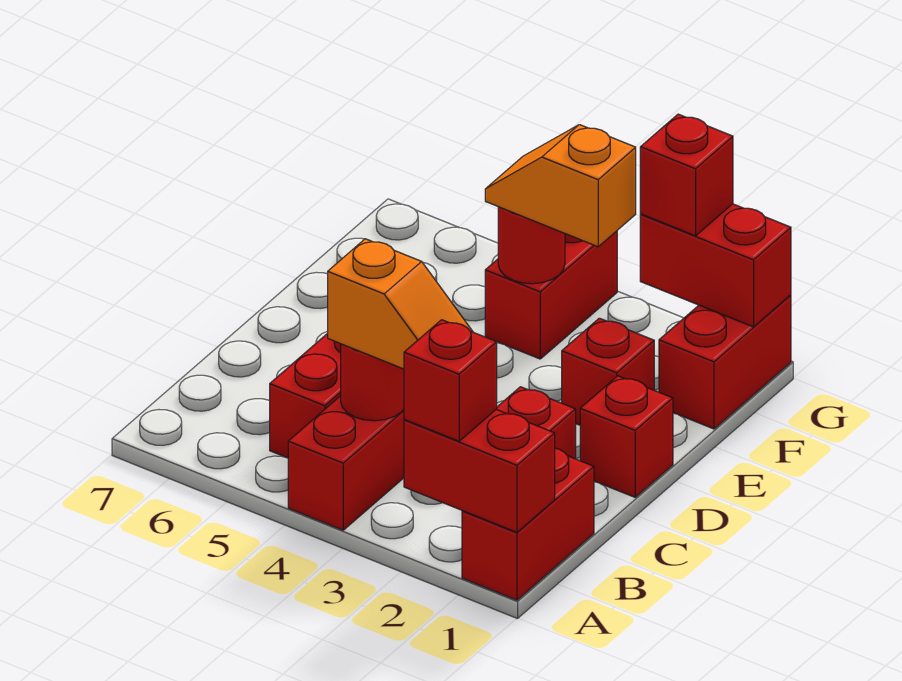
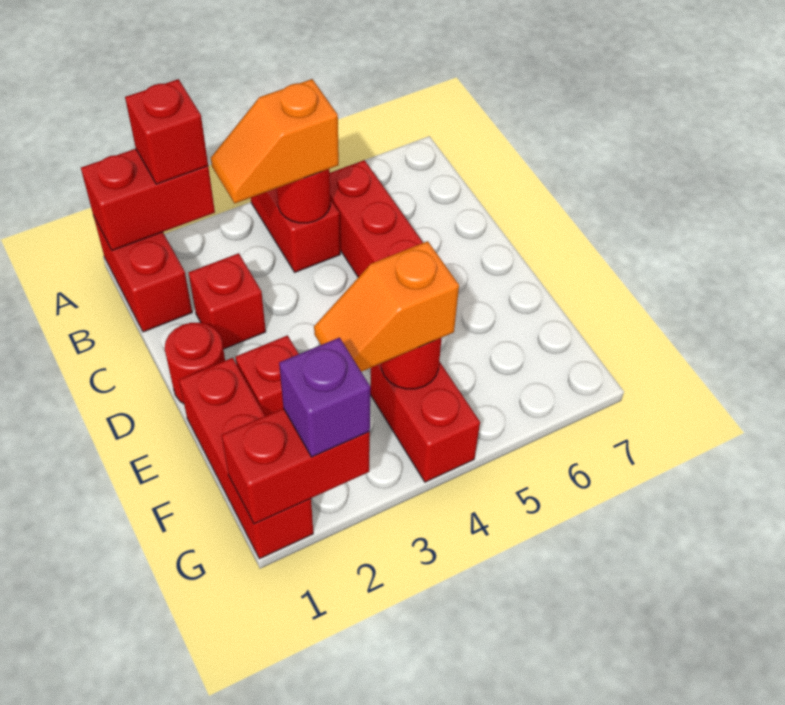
red 1x1 brick [580,376,673,497] -> red 1x1 round brick [165,323,225,404]
red 1x2 brick [659,295,791,429] -> red 1x3 brick [179,358,313,559]
orange 1x2 slope [485,125,636,247] -> orange 1x2 slope turned to [314,241,459,372]
red 1x1 brick [640,114,733,236] -> purple 1x1 brick [279,338,370,457]

